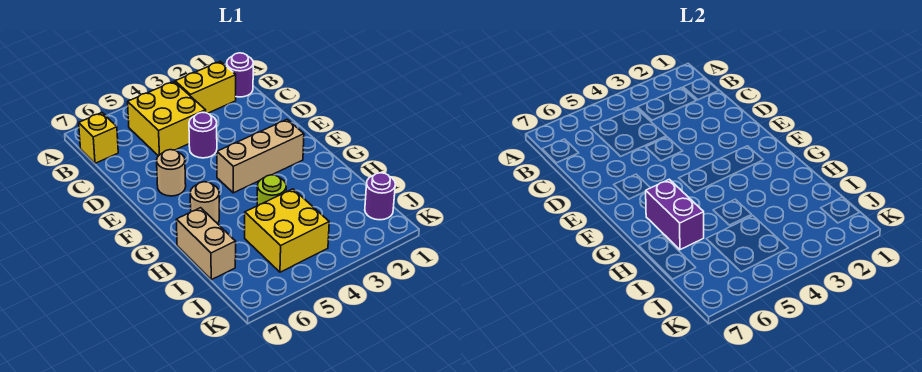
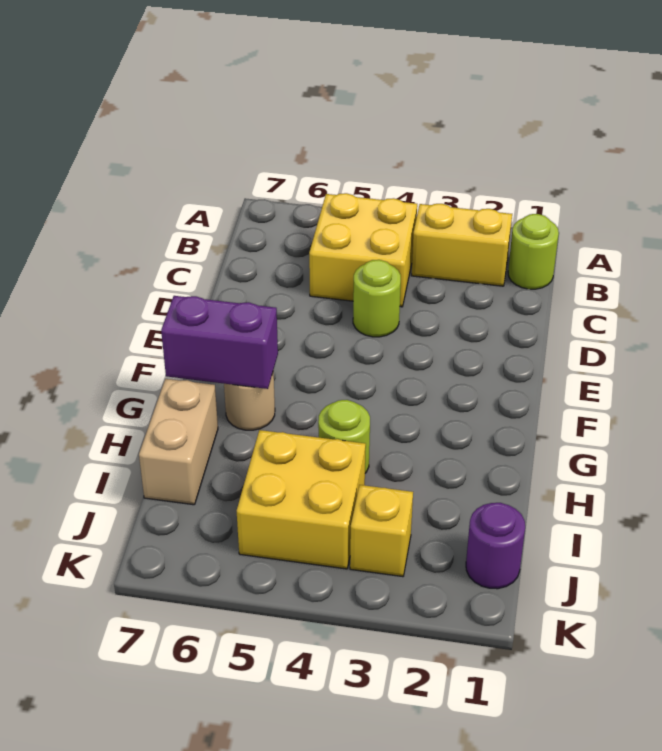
purple 1x1 round brick [227,53,253,97] -> lime 1x1 round brick [508,214,559,289]
yellow 1x1 brick [79,113,118,163] -> yellow 1x1 brick moved to [350,485,413,577]
purple 1x1 round brick [189,112,217,158] -> lime 1x1 round brick [353,260,401,337]
tan 1x1 round brick [157,150,186,196] -> none
tan 1x3 brick [217,119,304,193] -> none
purple 1x2 brick [645,179,704,250] -> purple 1x2 brick turned to [161,296,278,389]

